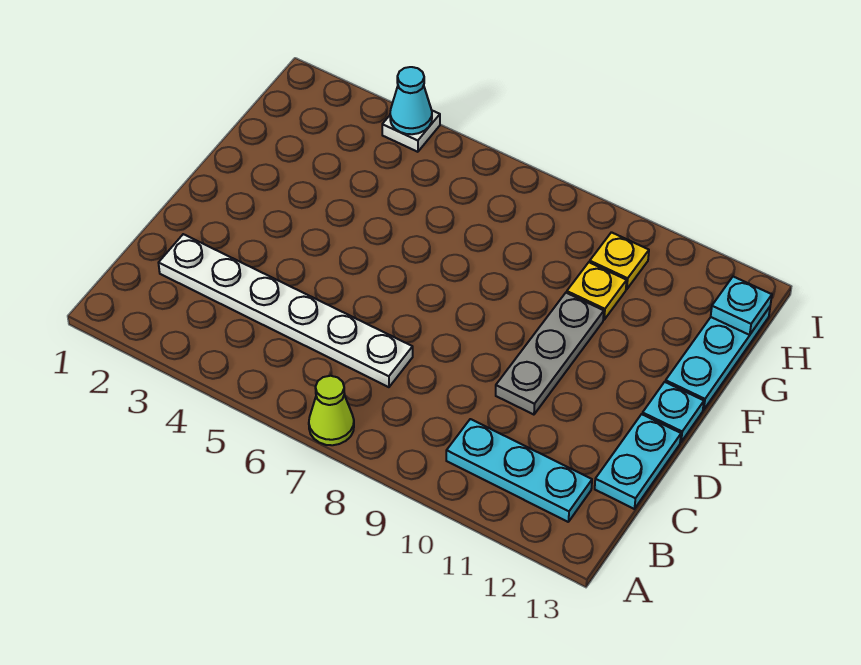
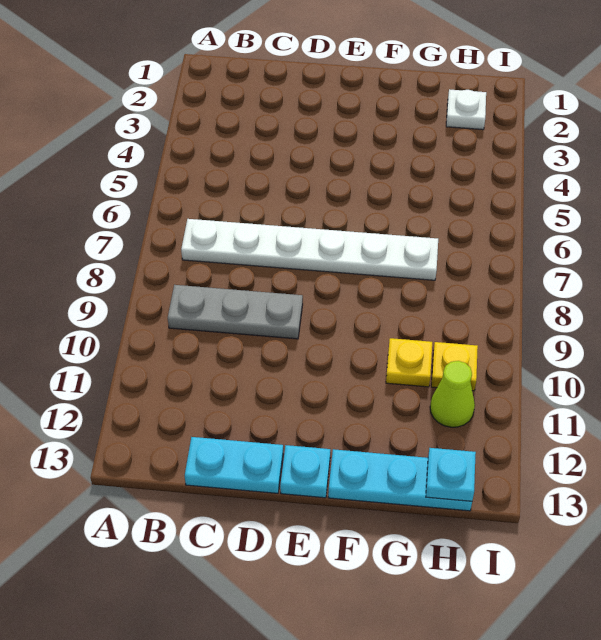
lime 1x1 cone [309,376,354,445] -> lime 1x1 cone moved to [430,361,475,427]
cyan 1x3 plate [446,419,592,522] -> none
white 1x6 plate [159,234,413,387] -> white 1x6 plate turned to [181,219,438,280]
grey 1x3 plate [496,293,604,415] -> grey 1x3 plate moved to [168,285,303,339]
white 1x1 plate [382,111,440,152] -> white 1x1 plate moved to [446,89,486,130]
cyan 1x1 cone [390,67,432,134] -> none

